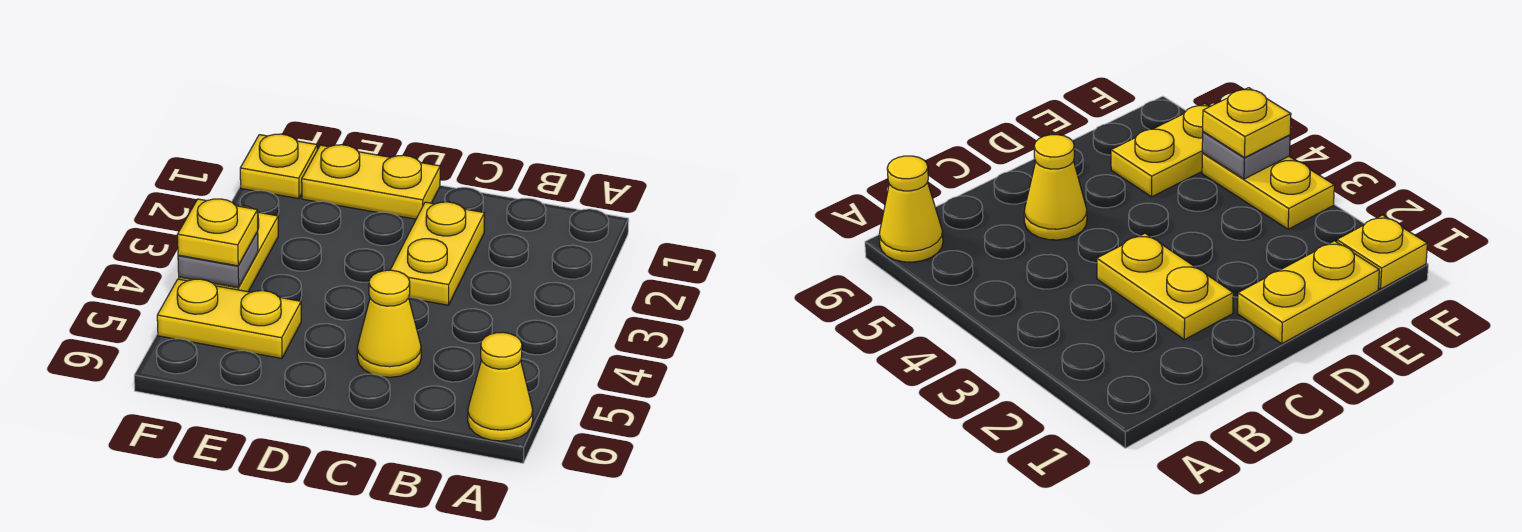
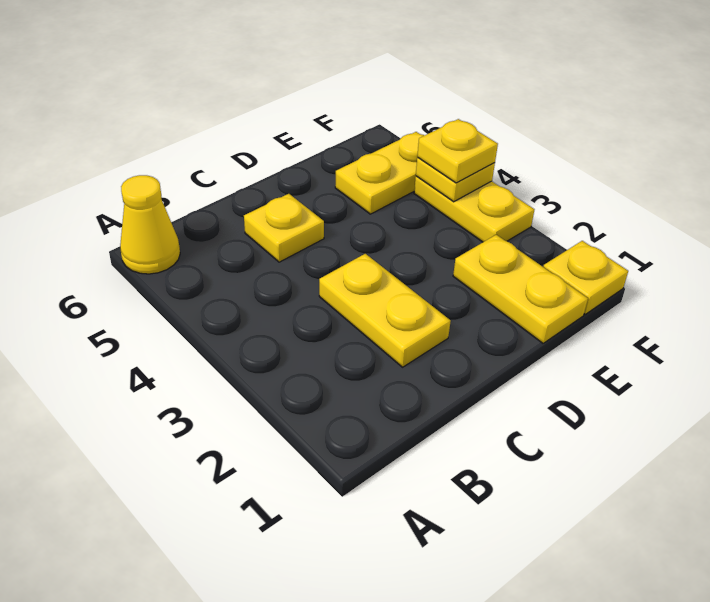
yellow 1x1 cone [357,270,421,377] -> yellow 1x1 plate [244,194,324,262]
yellow 1x2 plate [302,145,440,219] -> yellow 1x2 plate turned to [453,235,588,343]
grey 1x1 plate [178,231,258,287] -> yellow 1x1 plate [416,158,495,202]

